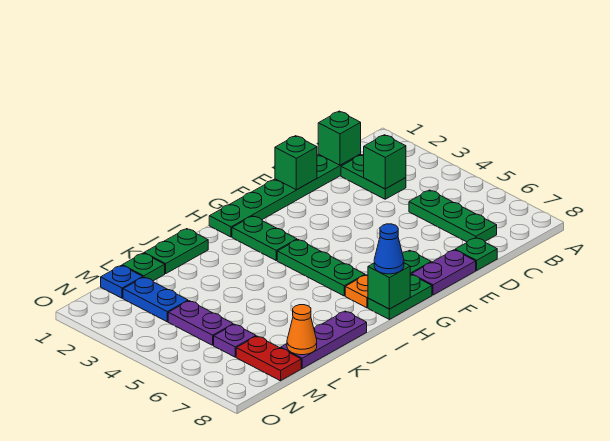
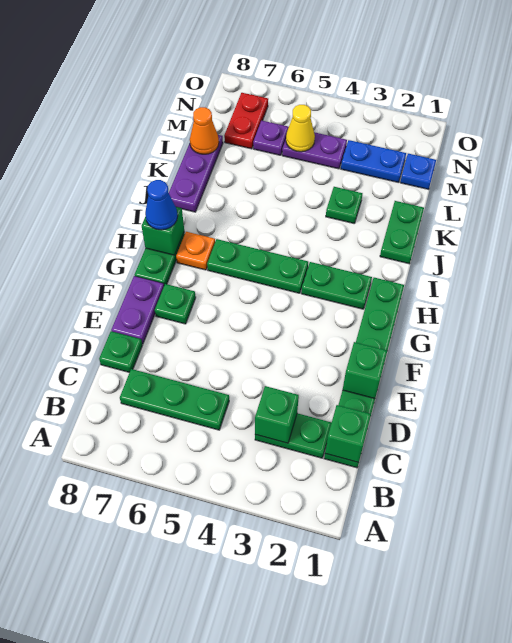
green 1x1 plate [122,253,165,281] -> green 1x1 plate moved to [326,187,363,223]
none -> yellow 1x1 cone [286,105,315,152]
red 1x2 plate [236,336,301,381] -> red 1x2 plate turned to [224,93,268,149]

